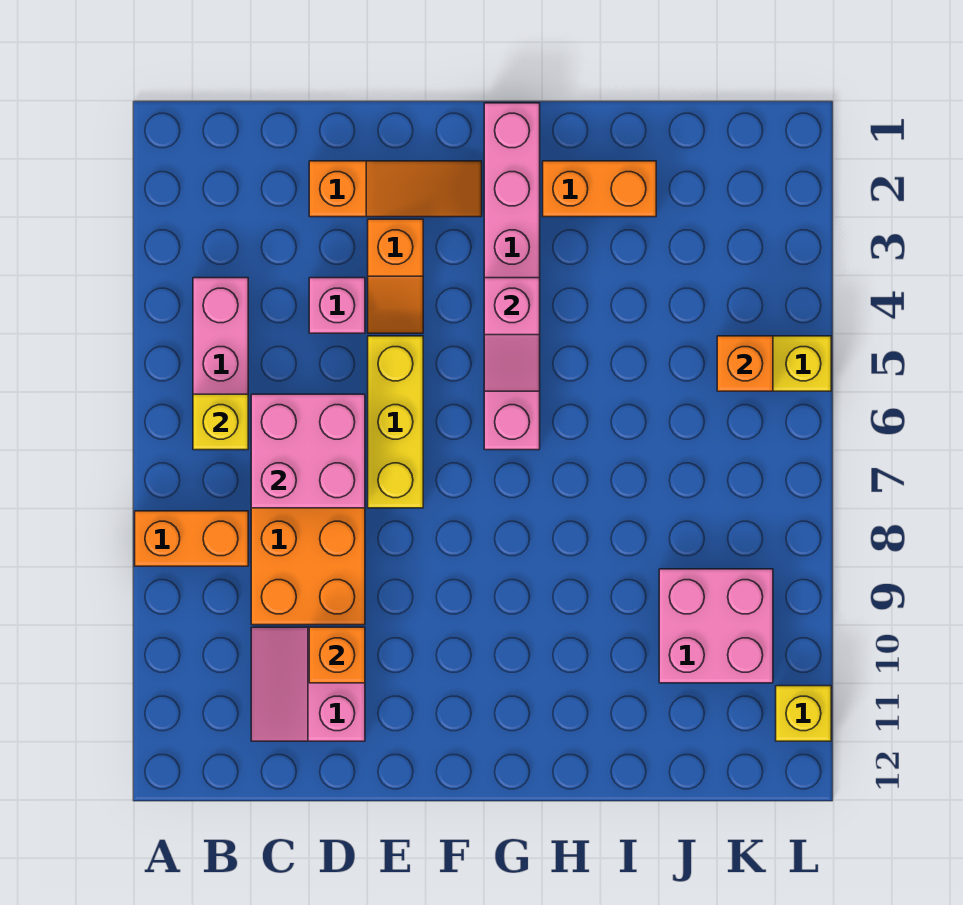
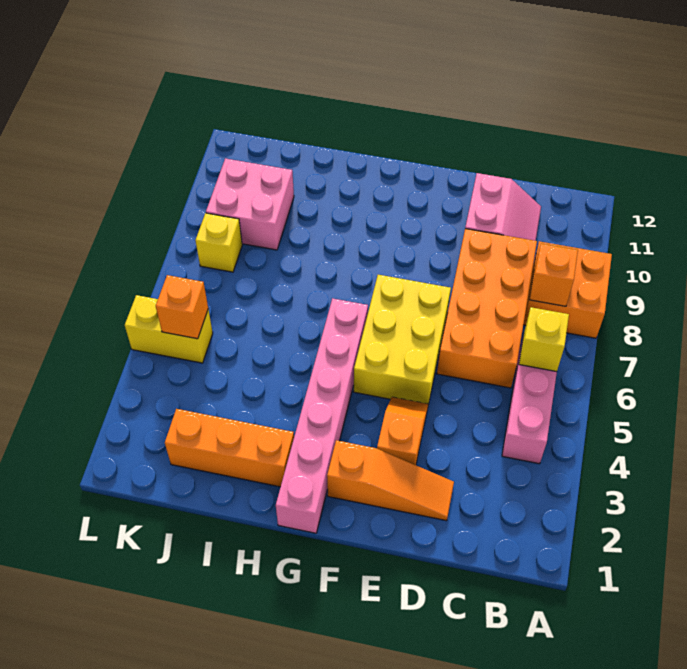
orange 1x2 brick [135,511,248,566] -> orange 2x2 brick [523,241,612,338]
pink 2x2 brick [251,394,365,508] -> none
orange 1x3 slope [309,161,482,217] -> orange 1x3 slope turned to [327,440,454,521]
pink 1x1 brick [309,278,365,333] -> none
orange 1x1 brick [309,627,365,683] -> orange 1x1 brick moved to [529,244,578,306]
yellow 1x3 brick [368,336,423,508] -> yellow 2x3 brick [354,275,451,404]
pink 1x2 slope [484,278,540,391] -> none
orange 1x2 brick [543,161,656,217] -> orange 1x3 brick [165,409,294,487]
yellow 1x1 brick [776,686,831,741] -> yellow 1x1 brick moved to [195,213,242,272]

